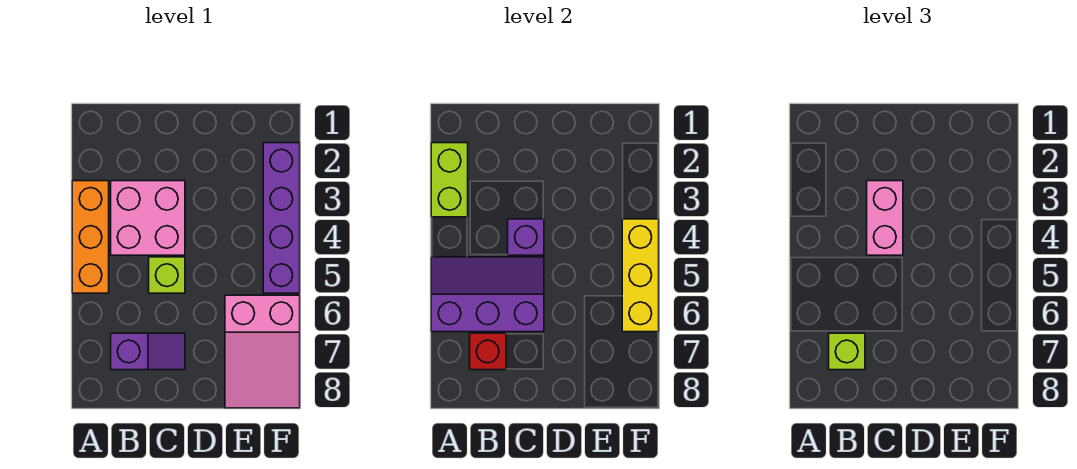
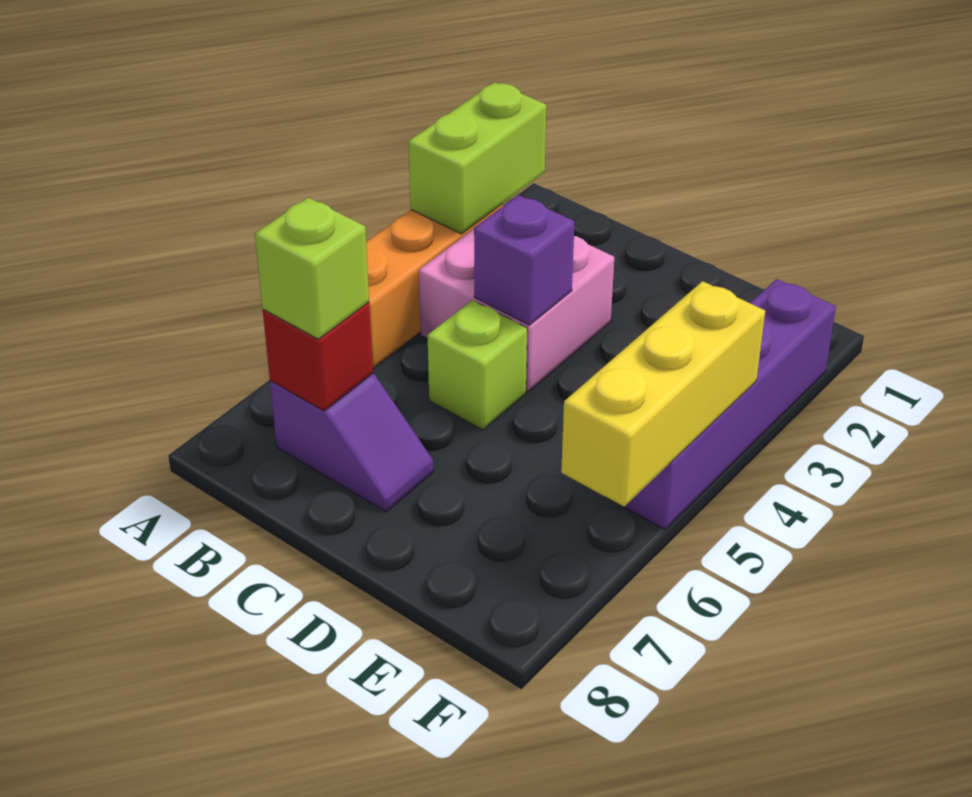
purple 2x3 slope [431,257,544,332] -> none
pink 1x2 brick [867,181,903,255] -> none
pink 2x3 slope [225,295,300,408] -> none

